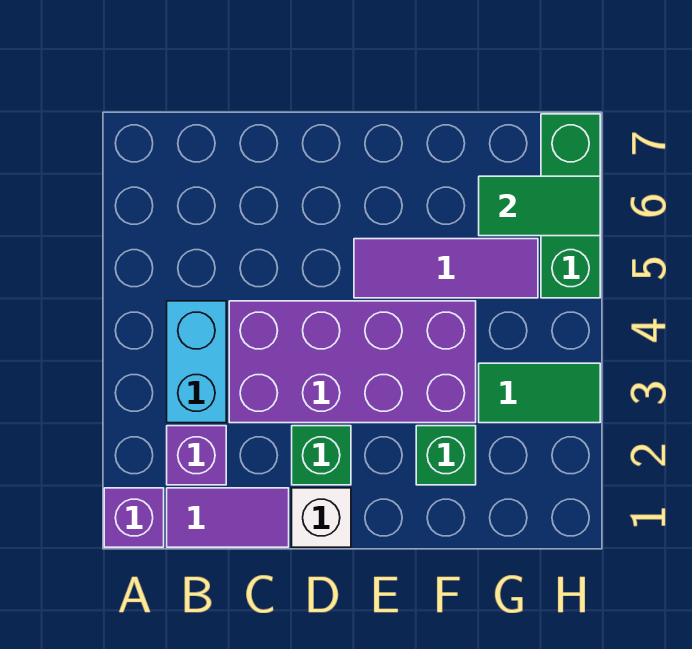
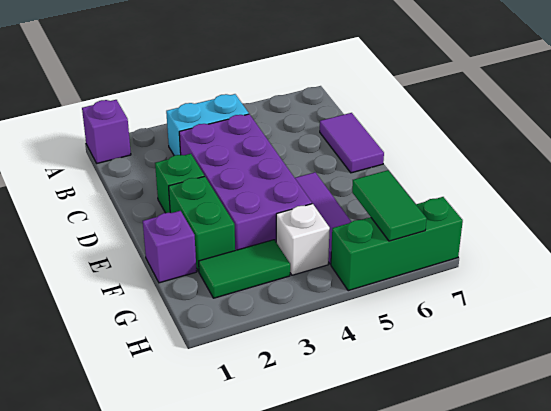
purple 1x2 tile [167,488,289,547] -> purple 1x2 tile moved to [320,113,384,173]
purple 1x1 brick [167,426,226,485] -> purple 1x1 brick moved to [143,211,197,283]
white 1x1 brick [292,488,351,547] -> white 1x1 brick moved to [276,204,330,275]
green 1x1 brick [416,426,476,485] -> green 1x2 brick [169,176,235,272]
green 1x2 tile [479,363,600,423] -> green 1x2 tile turned to [199,240,290,298]

